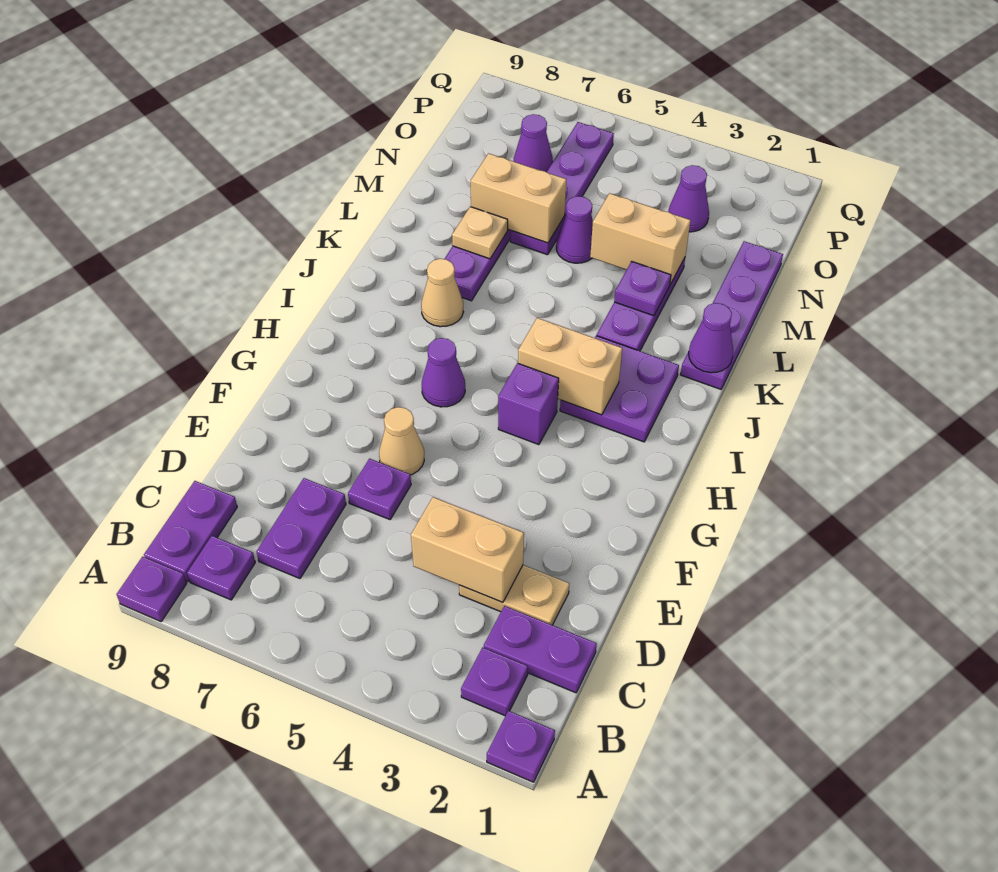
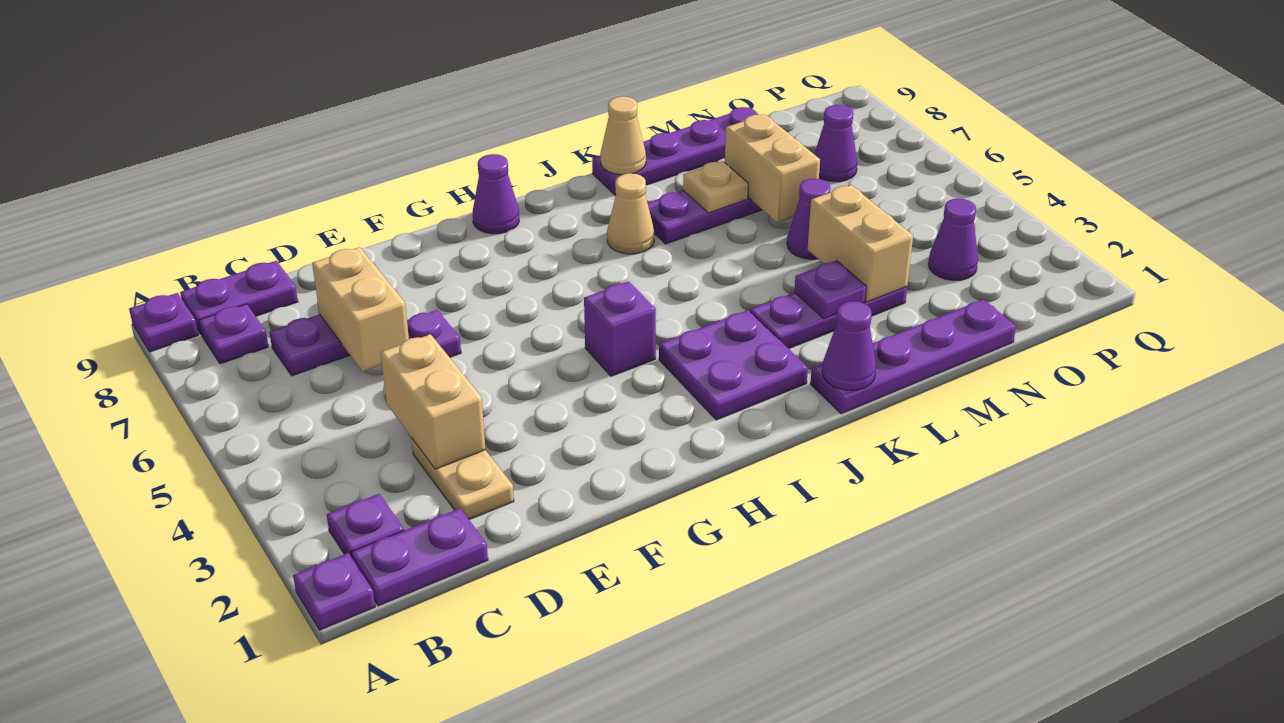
purple 1x2 plate [484,606,597,693] -> purple 1x2 plate turned to [351,508,488,606]
tan 1x1 cone [379,407,424,475] -> tan 1x1 cone moved to [600,97,646,175]
purple 1x1 cone [422,338,465,407] -> purple 1x1 cone moved to [473,154,519,234]
tan 1x2 brick [518,318,622,415] -> tan 1x2 brick moved to [312,247,409,371]
purple 1x4 plate [510,122,614,255] -> purple 1x4 plate moved to [592,107,759,195]

